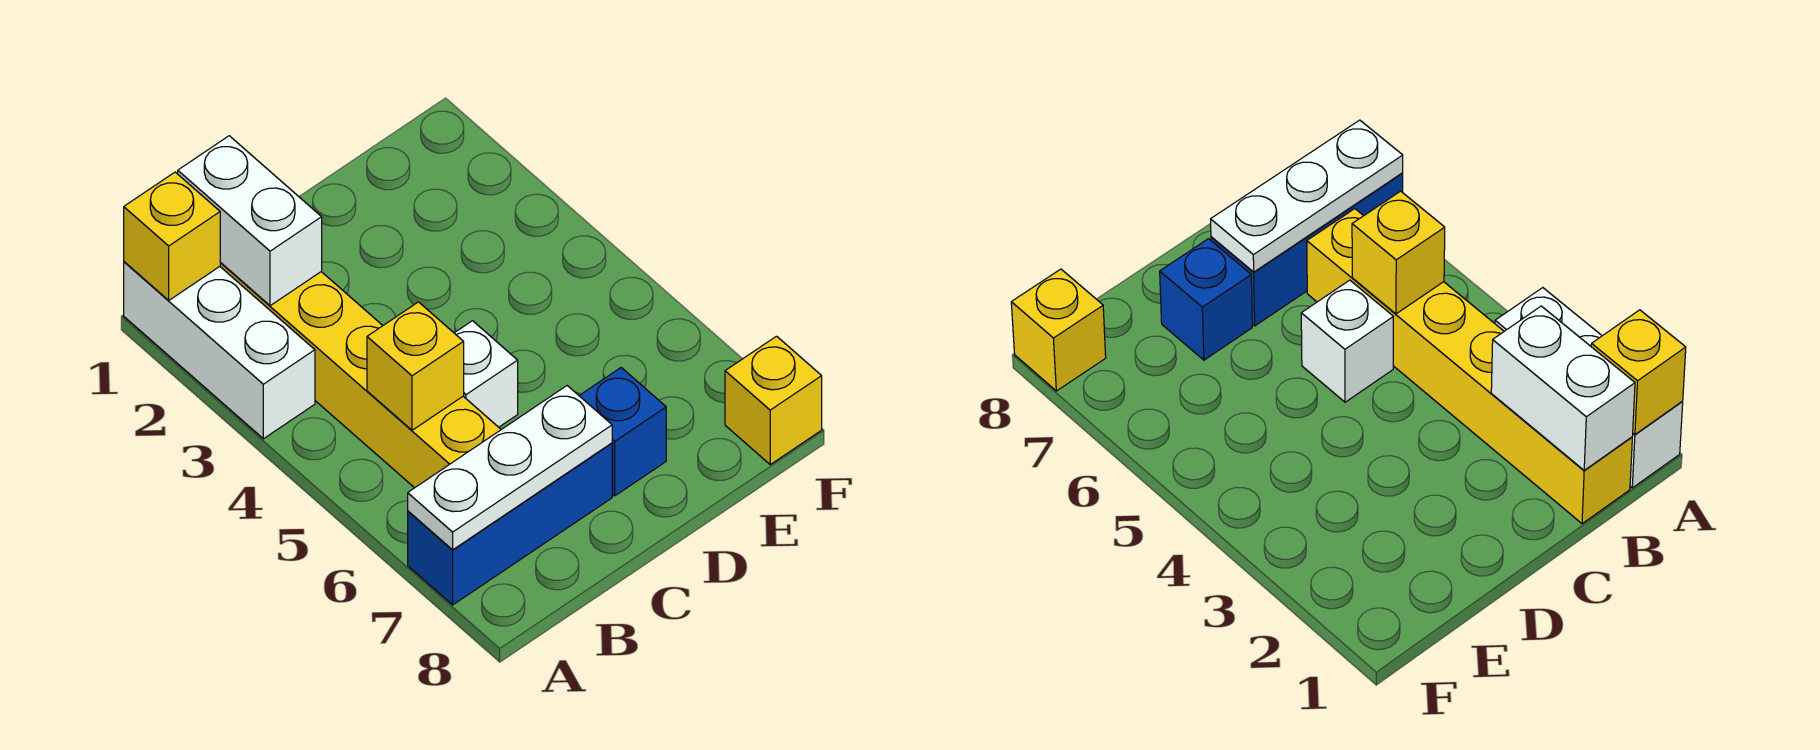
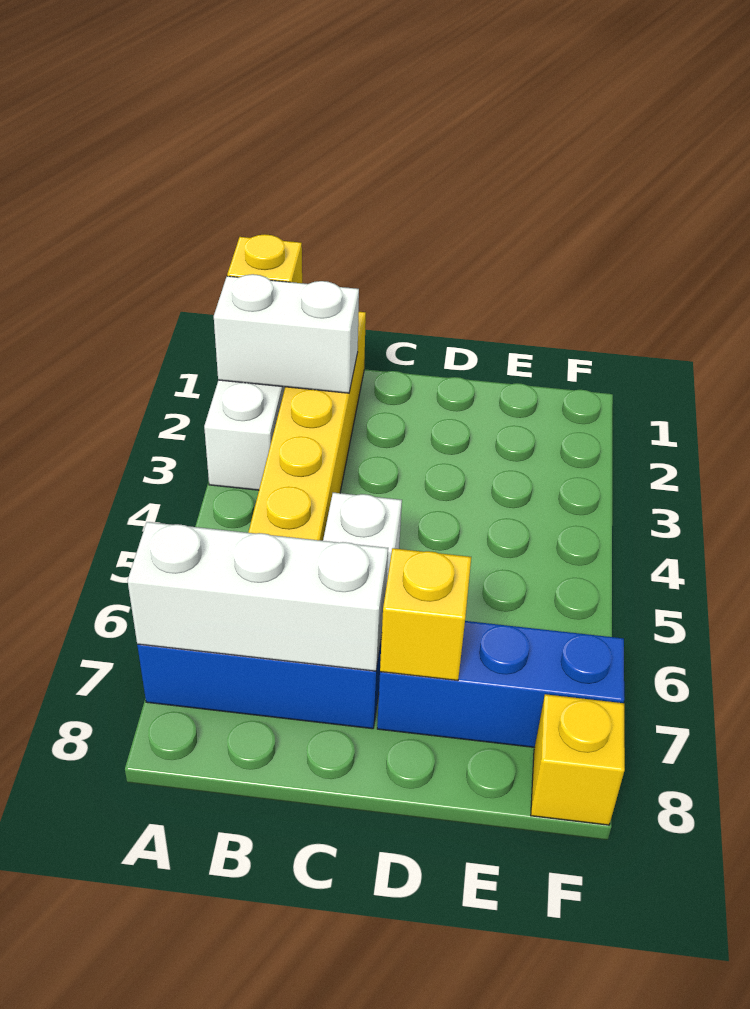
white 1x3 plate [408,386,612,550] -> white 1x3 brick [128,522,388,671]
white 1x2 brick [178,136,322,306] -> white 1x2 brick turned to [214,274,359,393]
yellow 1x1 brick [367,302,464,430] -> yellow 1x1 brick moved to [380,548,471,681]
blue 1x1 brick [579,368,666,496] -> blue 1x3 brick [377,621,624,747]

